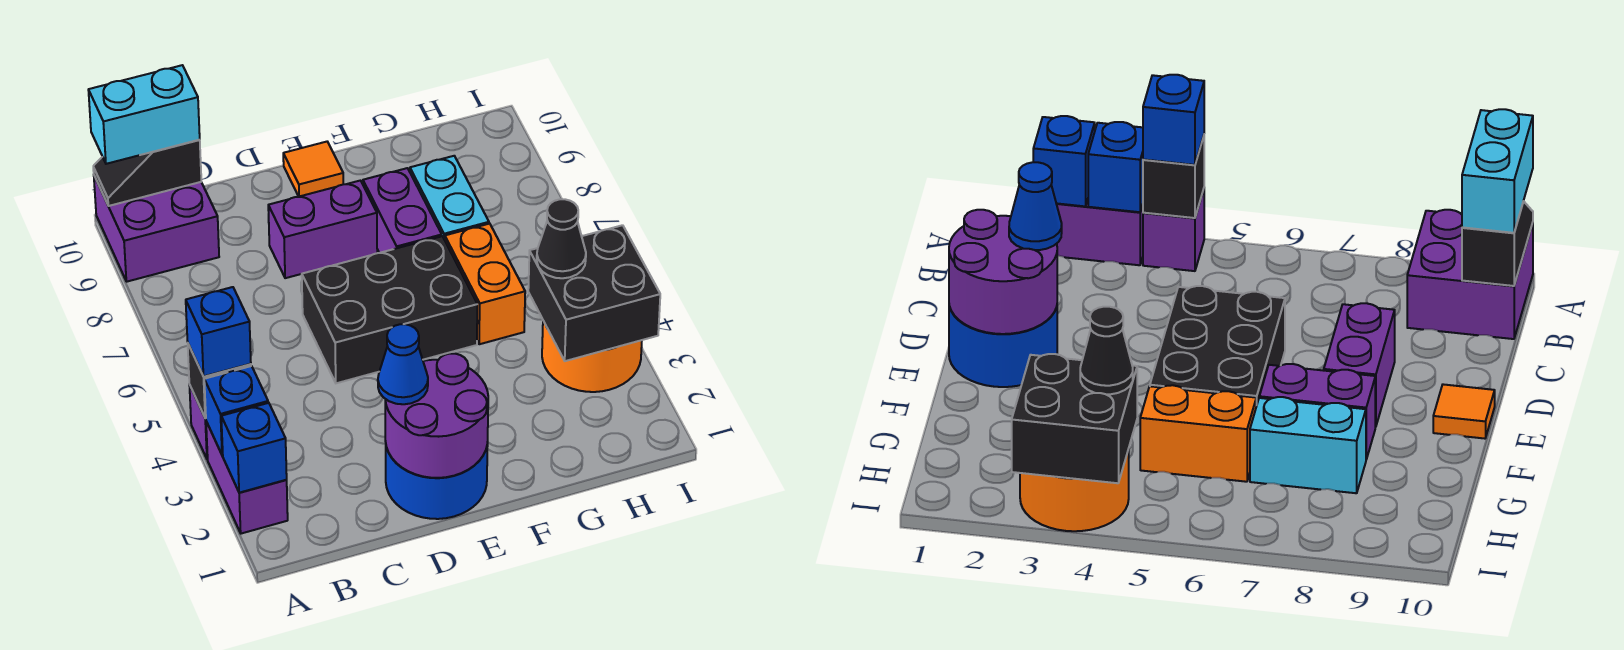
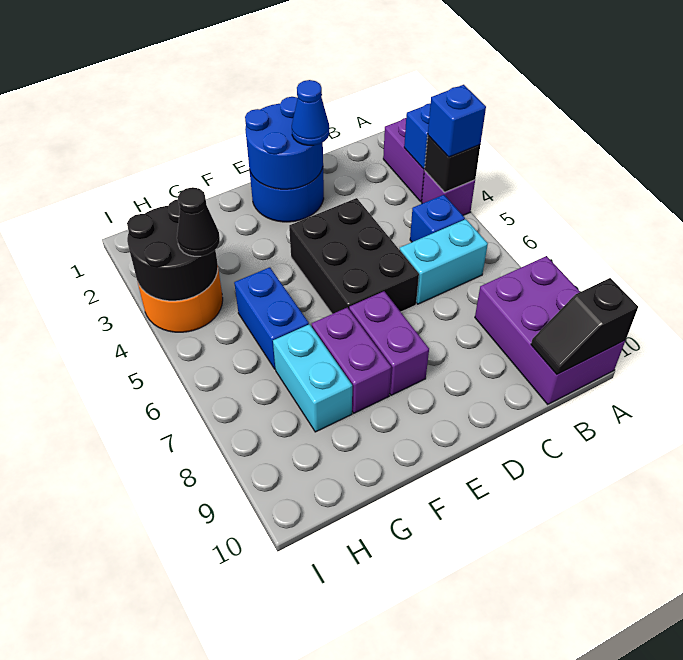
blue 1x1 brick [221,403,287,493] -> blue 1x1 brick moved to [410,195,465,242]
purple 2x2 brick [94,176,219,282] -> purple 2x3 brick [475,256,625,404]
black 1x2 slope [93,140,201,206] -> black 1x2 slope turned to [531,278,638,374]
cyan 1x2 brick [88,65,200,164] -> cyan 1x2 brick moved to [400,219,488,304]
purple 2x2 round brick [385,354,488,478] -> blue 2x2 round brick [245,97,323,189]
black 2x3 brick [302,236,477,383] -> black 2x3 brick turned to [289,198,419,314]
purple 1x2 brick [268,181,377,278] -> purple 1x2 brick turned to [349,291,429,395]
orange 1x1 tile [283,142,343,197] -> none
orange 1x2 brick [445,224,525,344] -> blue 1x2 brick [234,267,309,369]
black 2x2 brick [528,225,660,361] -> black 2x2 round brick [127,199,218,301]

